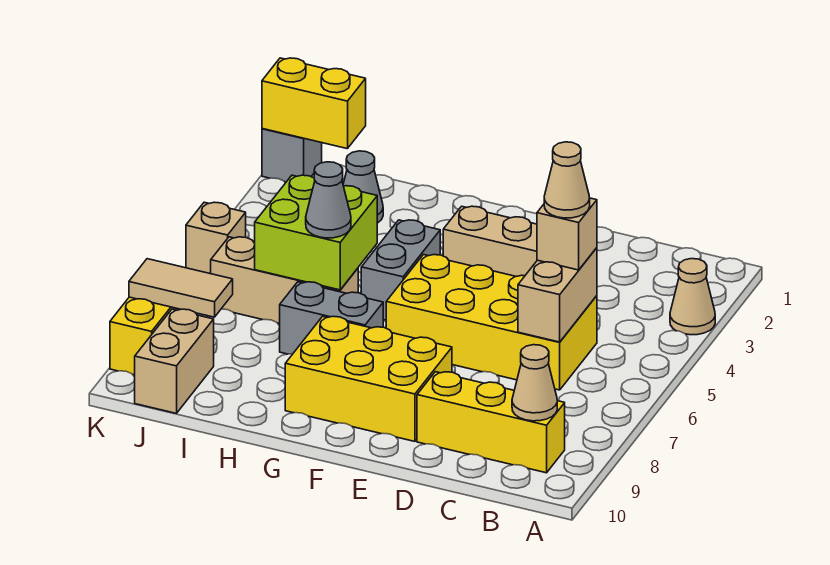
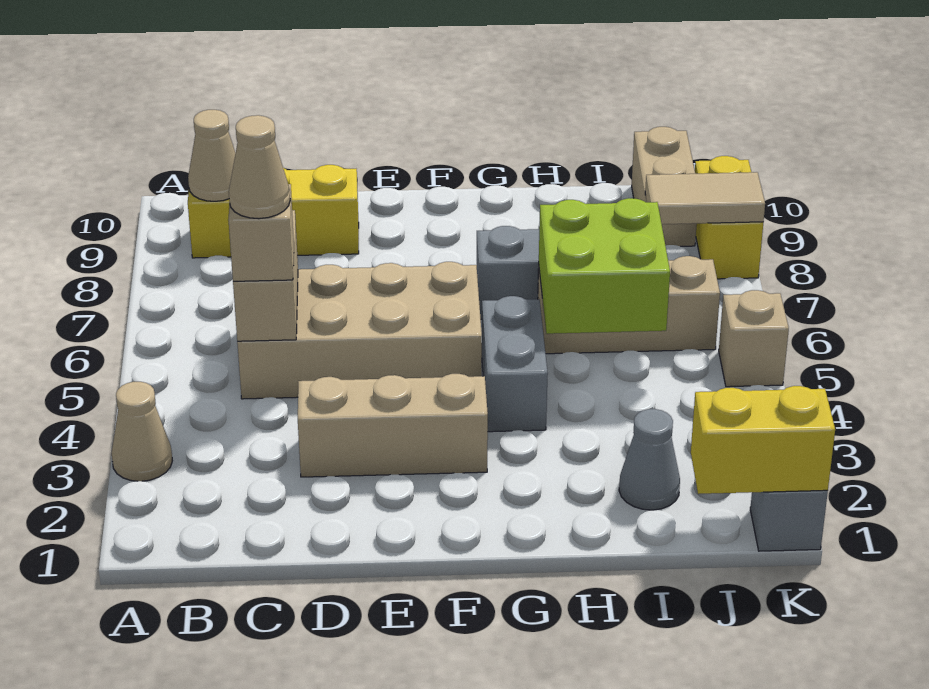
yellow 2x4 brick [386,255,597,390] -> tan 2x4 brick [237,262,482,399]
yellow 2x3 brick [285,316,452,441] -> none
grey 1x1 cone [306,162,351,238] -> none

